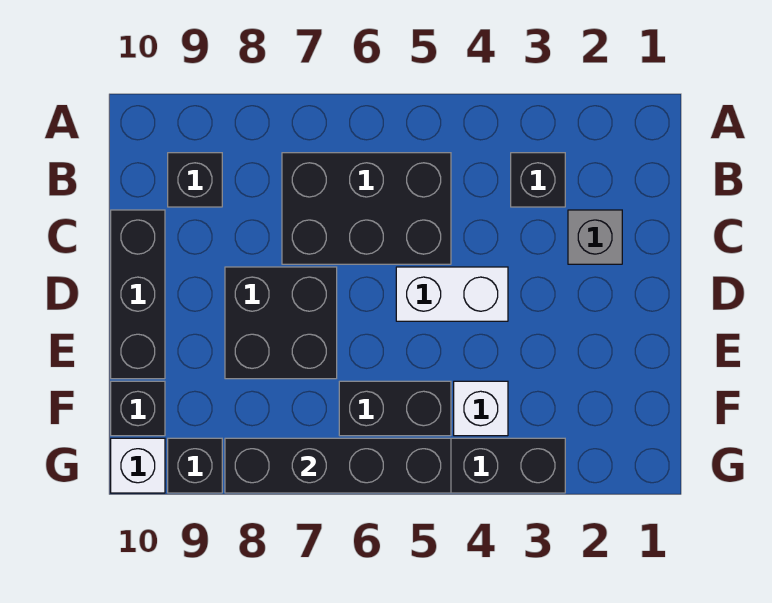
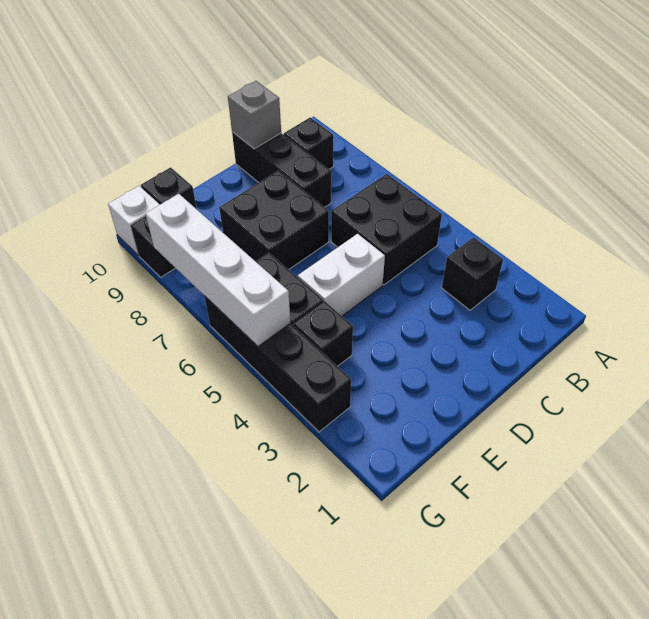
black 2x3 brick [282,153,451,264] -> black 2x2 brick [331,174,442,285]
grey 1x1 brick [568,210,622,264] -> grey 1x1 brick moved to [228,81,281,149]
black 1x3 brick [111,210,165,379] -> black 1x3 brick turned to [232,132,331,207]
white 1x2 brick [396,267,508,321] -> white 1x2 brick turned to [298,234,385,316]
white 1x1 brick [454,381,508,436] -> black 1x1 brick [294,301,353,366]
black 1x4 brick [225,438,451,493] -> white 1x4 brick [146,194,290,346]

